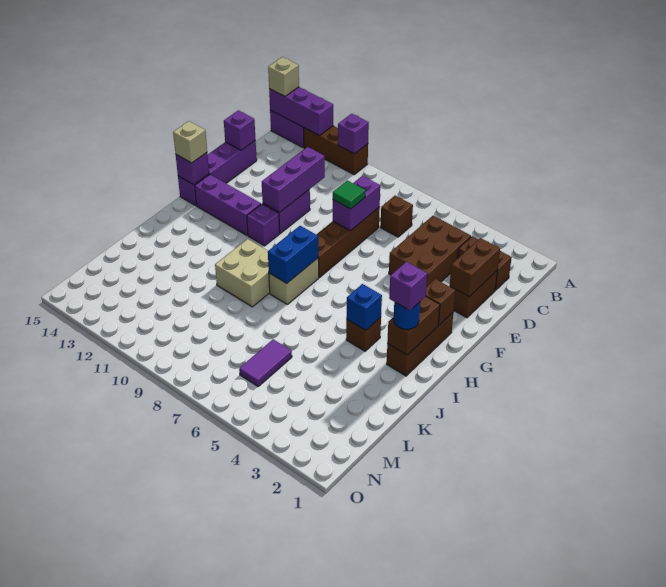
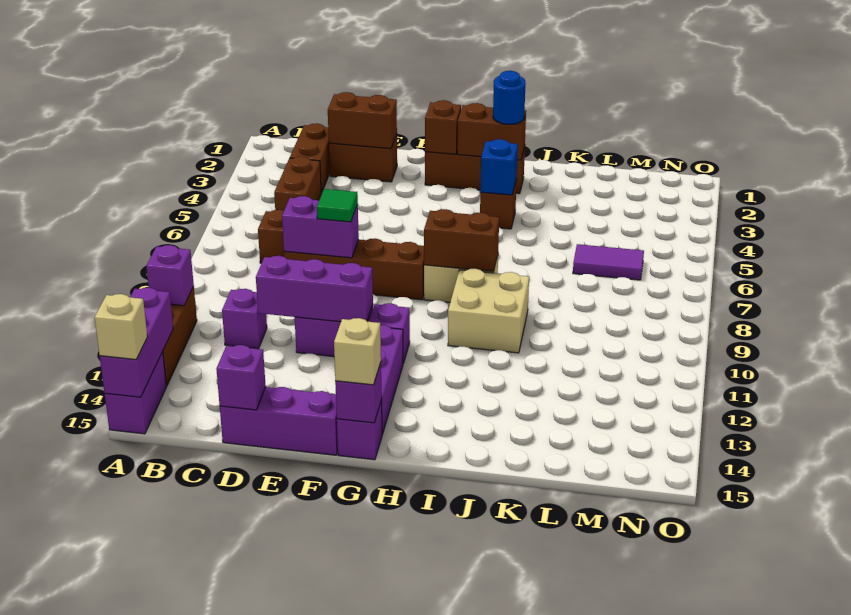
brown 2x3 brick [389,216,471,287] -> brown 1x2 brick [274,157,321,211]
blue 1x2 brick [268,226,318,283] -> brown 1x2 brick [424,209,499,272]
purple 1x1 brick [389,262,427,310] -> purple 1x1 brick moved to [222,289,267,349]

